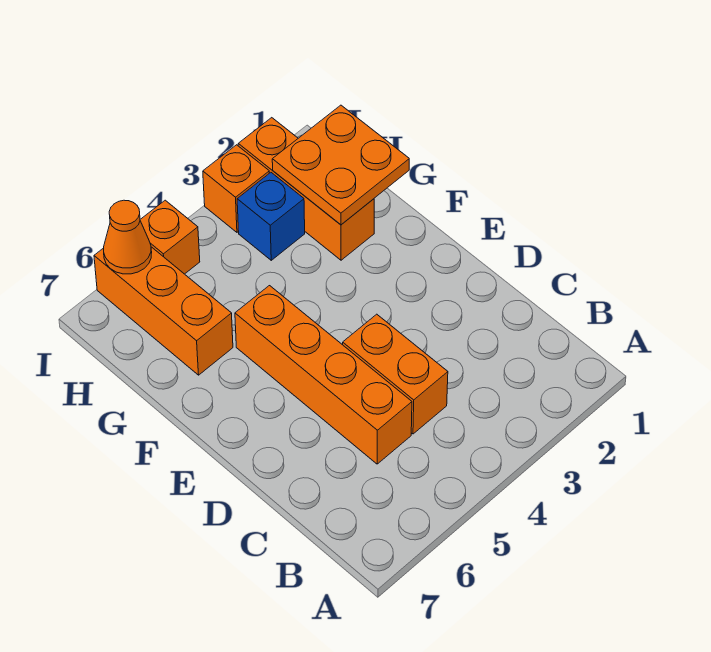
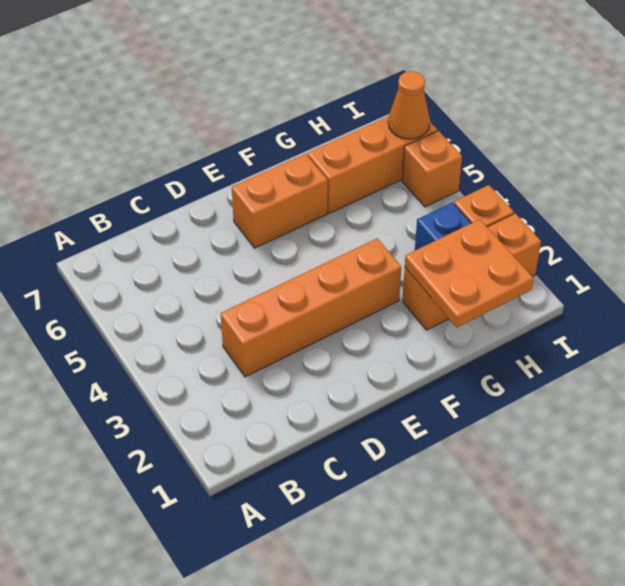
orange 1x2 brick [343,314,448,434] -> orange 1x2 brick moved to [232,154,328,248]
orange 1x4 brick [235,286,412,464] -> orange 1x4 brick moved to [221,238,401,377]

